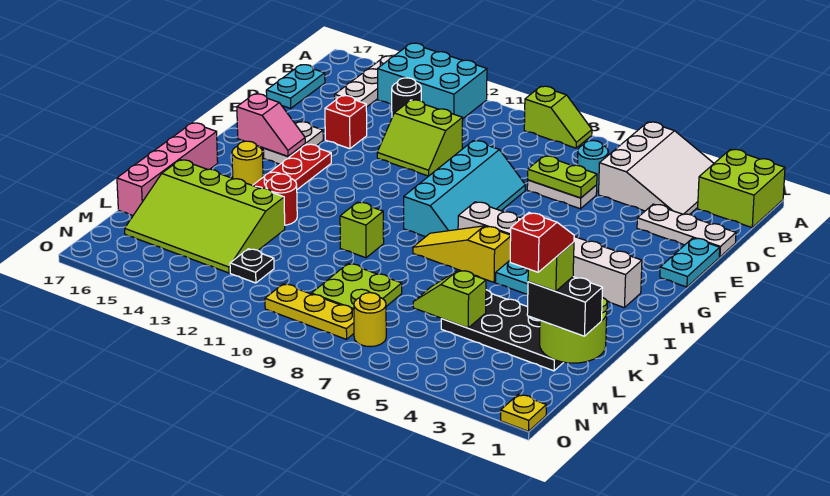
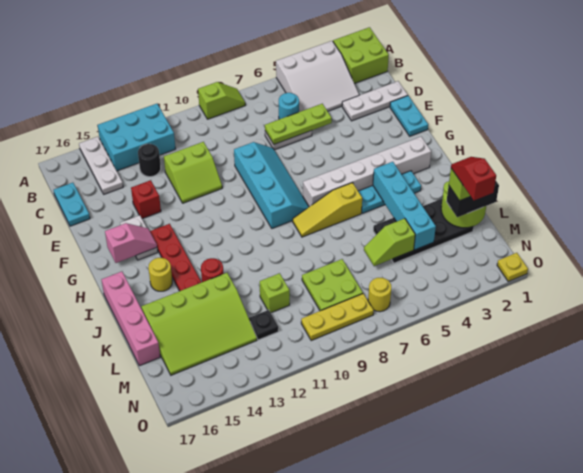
white 3x3 slope [599,122,714,215] -> white 3x3 slope turned to [276,41,359,112]
lime 1x2 plate [528,156,597,198] -> lime 1x3 plate [265,104,332,144]
none -> cyan 1x4 brick [373,162,436,250]
lime 1x1 brick [340,202,384,258] -> lime 1x1 brick moved to [260,273,290,313]

